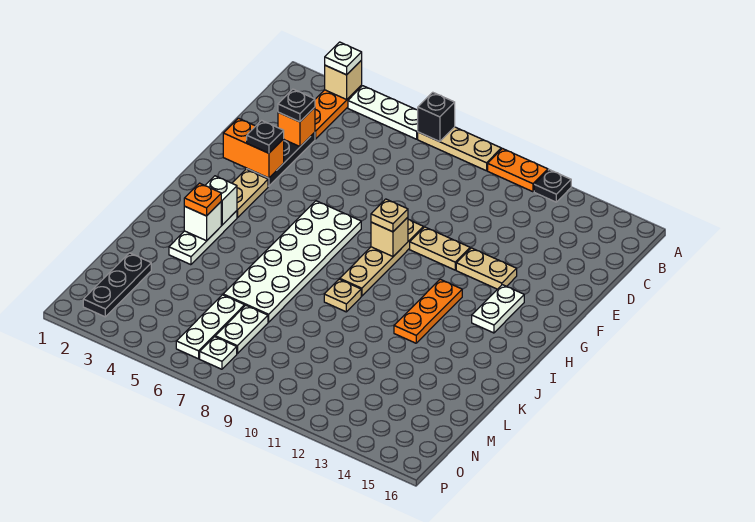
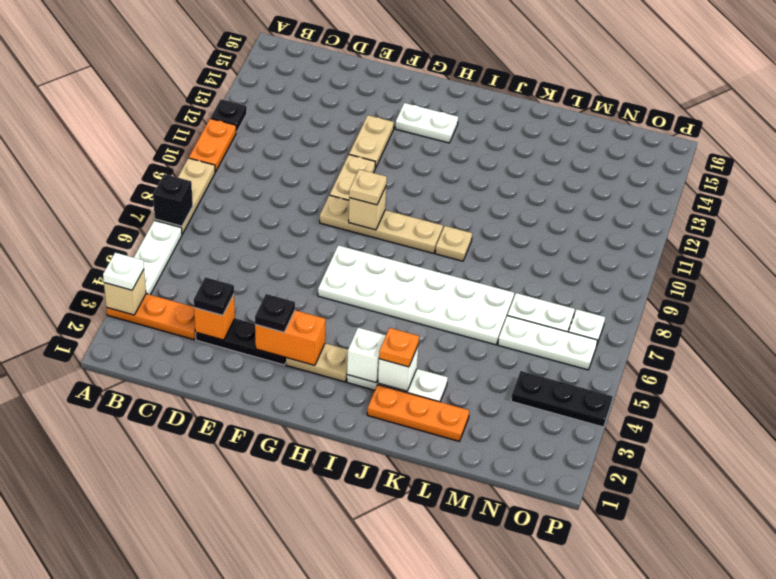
orange 1x2 brick [223,118,284,178] -> orange 1x2 brick turned to [255,310,326,365]
orange 1x3 plate [394,279,462,343] -> orange 1x3 plate moved to [367,385,469,441]
black 1x3 plate [83,253,151,317] -> black 1x3 plate moved to [511,371,613,427]

